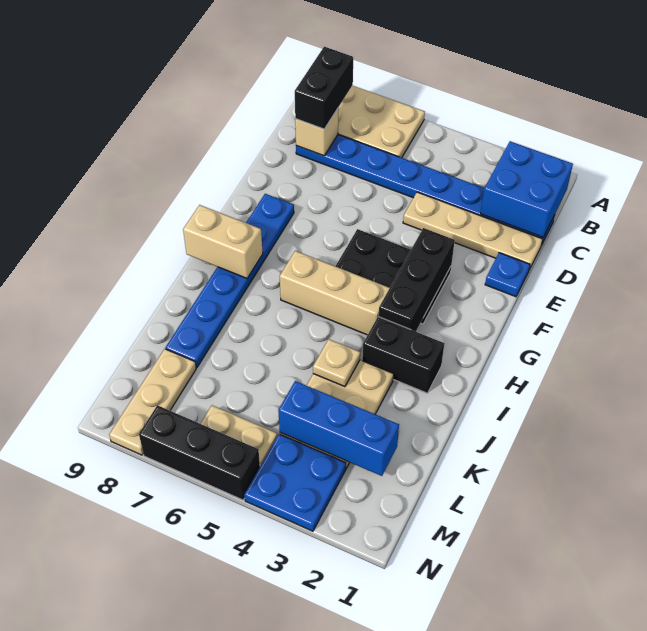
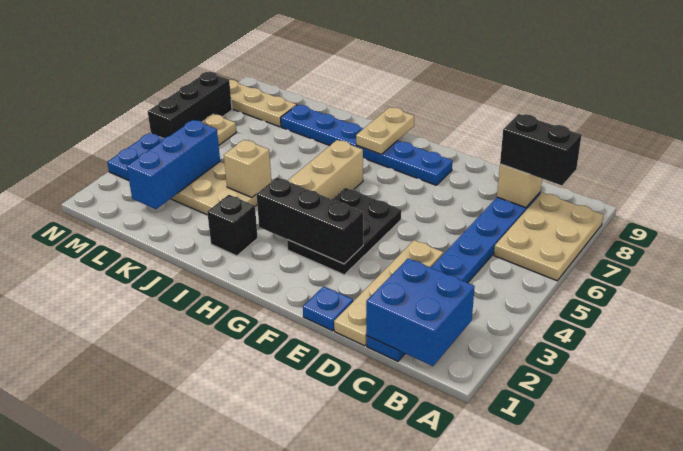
tan 1x2 brick [183,205,263,278] -> tan 1x2 plate [356,107,414,154]
black 1x2 brick [362,317,444,393] -> black 1x1 brick [207,195,258,256]
tan 1x1 plate [313,339,360,387] -> tan 1x1 brick [224,140,271,197]

